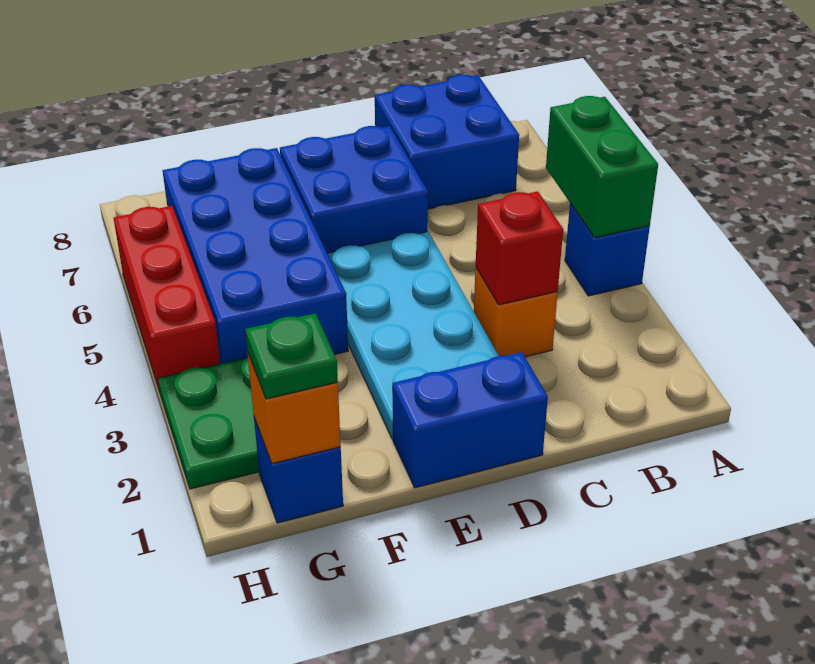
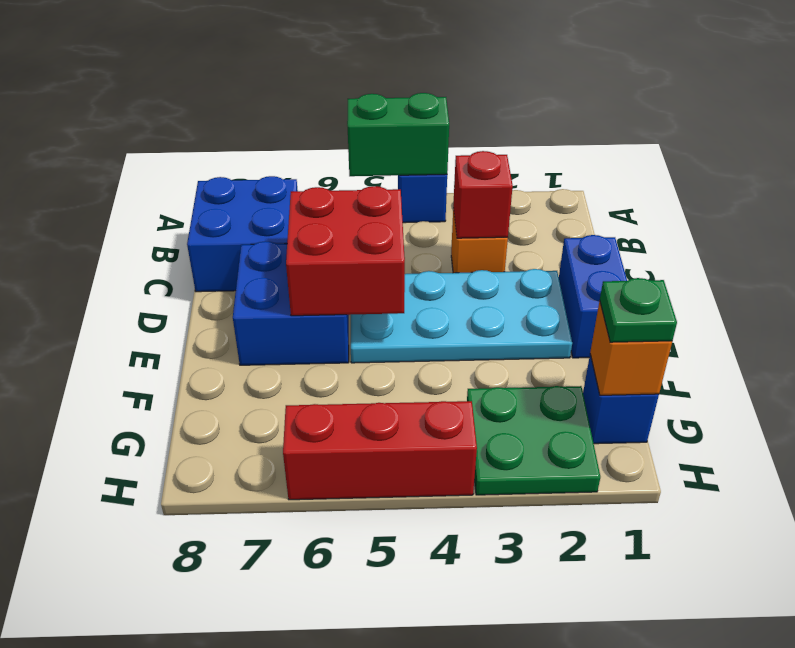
none -> red 2x2 brick [286,186,405,316]
blue 2x4 brick [162,148,348,364] -> none

